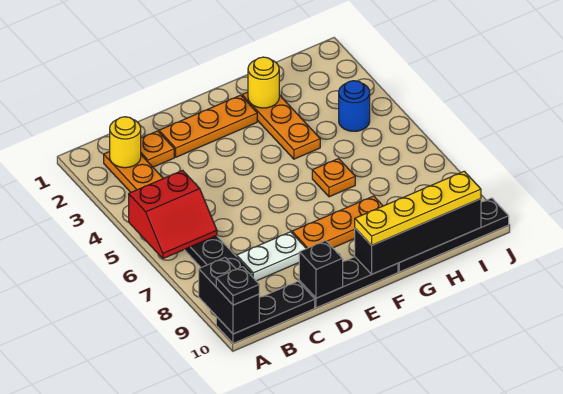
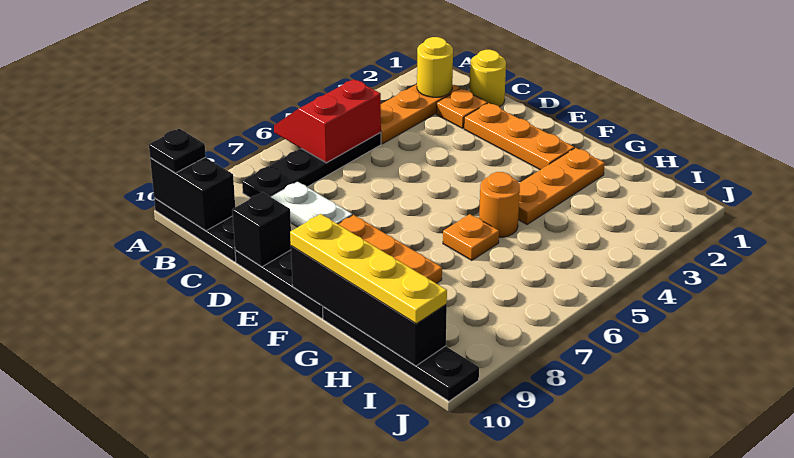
red 2x2 slope [129,170,217,259] -> red 2x2 slope turned to [274,79,381,163]
black 1x2 brick [199,258,259,334] -> black 1x2 brick turned to [150,157,235,231]
yellow 1x1 round brick [248,57,279,108] -> yellow 1x1 round brick moved to [470,50,506,107]
none -> orange 1x1 round brick [479,172,520,237]
blue 1x1 round brick [339,81,370,131] -> none

